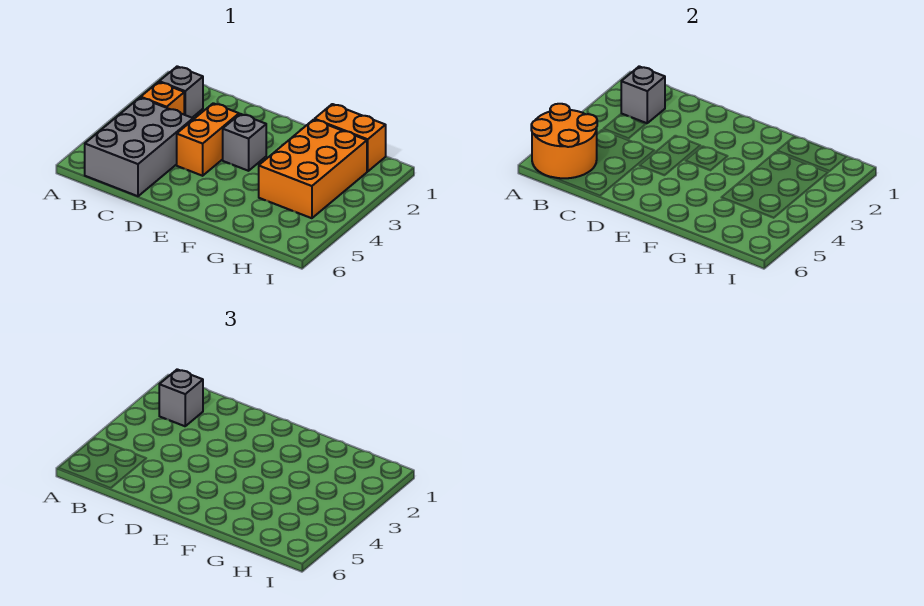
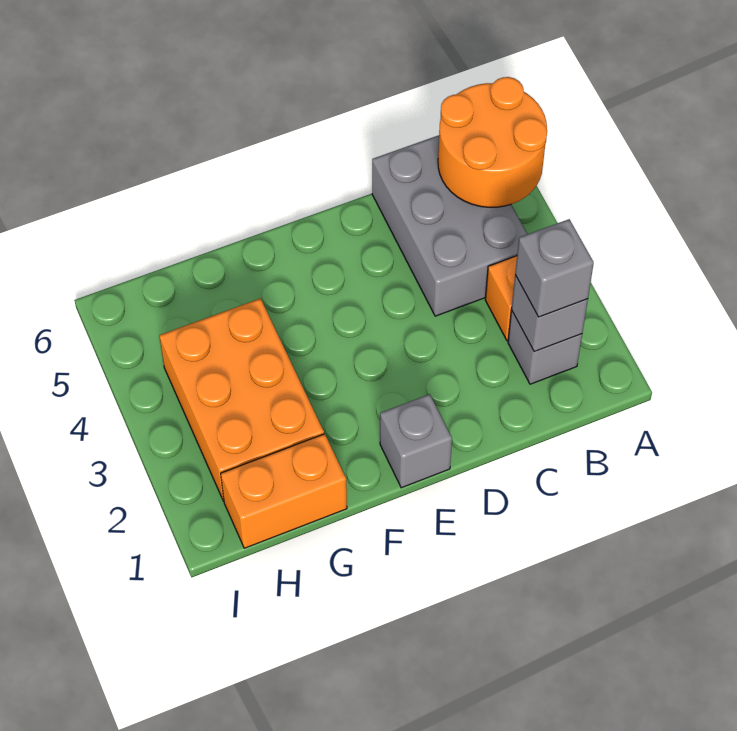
orange 1x2 brick [177,103,239,176] -> none
grey 1x1 brick [223,114,266,171] -> grey 1x1 brick moved to [380,394,452,488]

